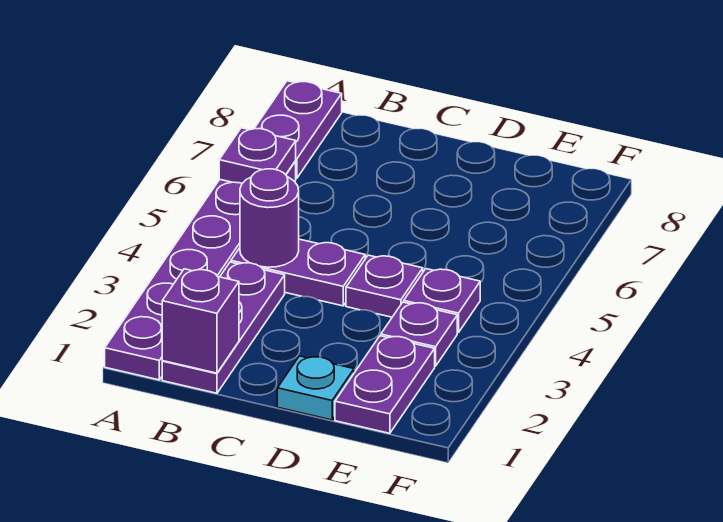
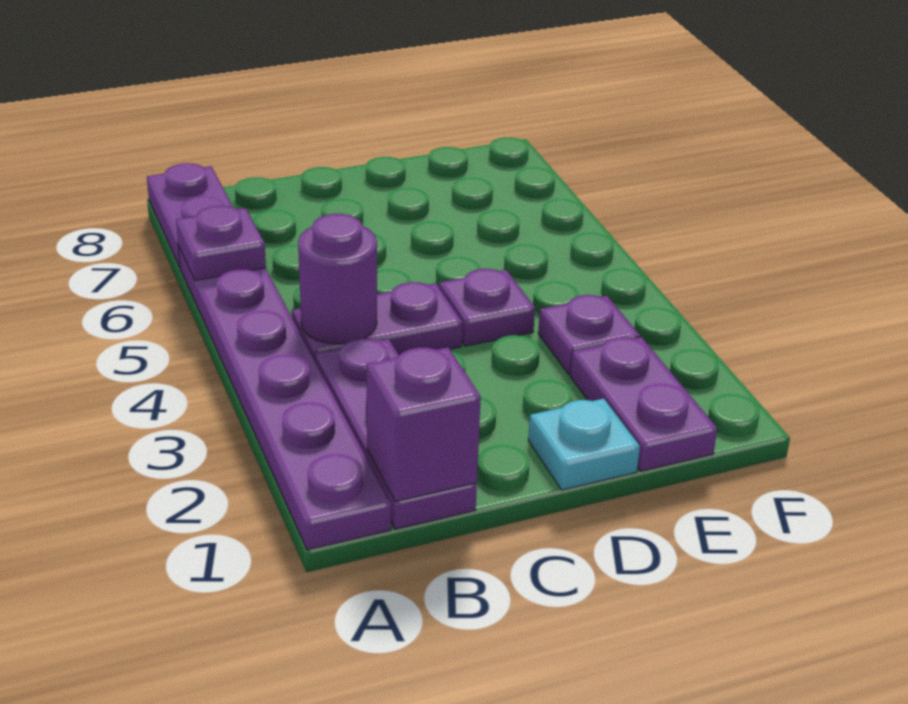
purple 1x1 plate [404,269,480,333] -> none

